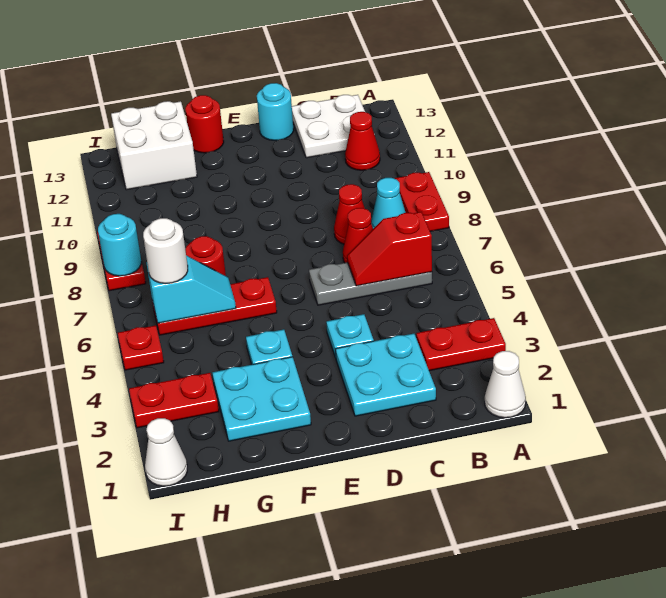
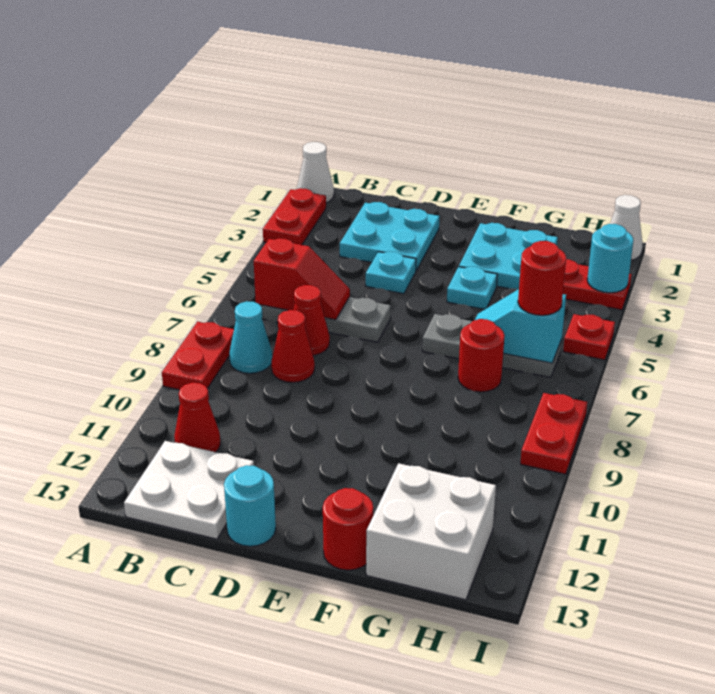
red 1x2 plate [416,318,506,371] -> red 1x2 plate turned to [263,188,326,245]
red 1x3 plate [152,277,277,335] -> grey 1x3 plate [422,314,562,377]
white 1x1 round brick [143,218,188,284] -> red 1x1 round brick [518,241,566,315]
cyan 1x1 round brick [98,214,141,276] -> cyan 1x1 round brick moved to [587,224,633,293]

